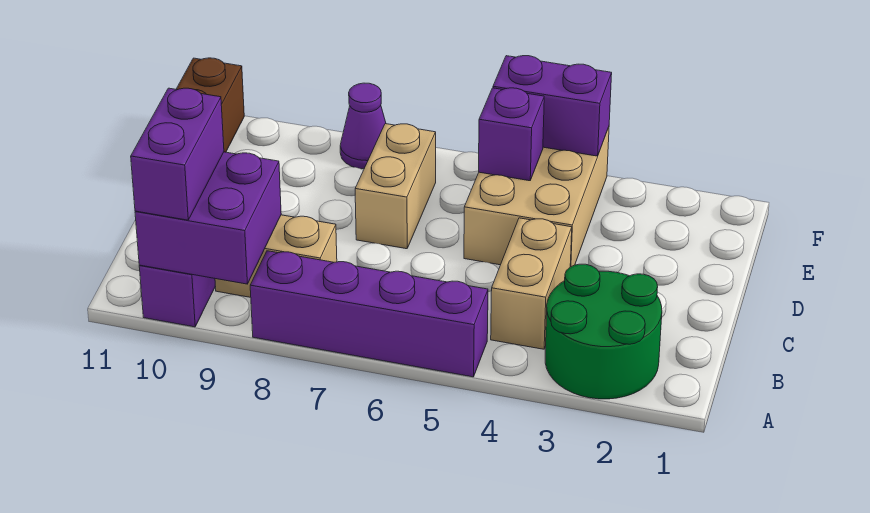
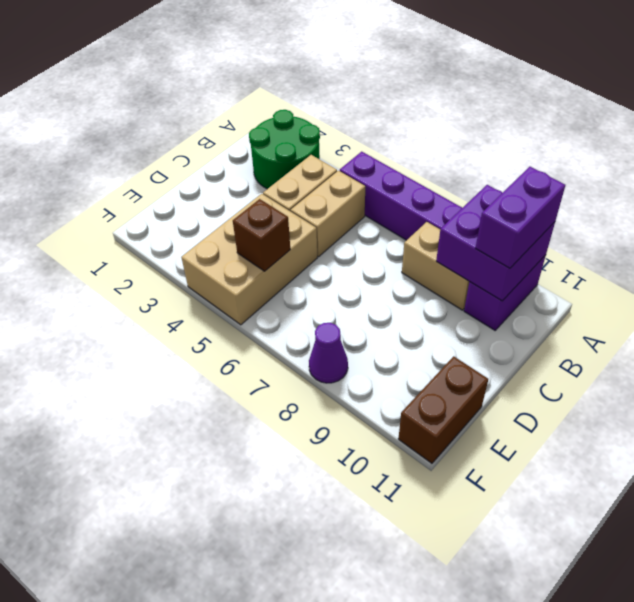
tan 1x2 brick [355,124,436,249] -> tan 1x2 brick moved to [291,171,365,257]
purple 1x1 brick [479,88,544,181] -> brown 1x1 brick [233,199,290,271]
purple 1x2 brick [493,56,612,156] -> none

